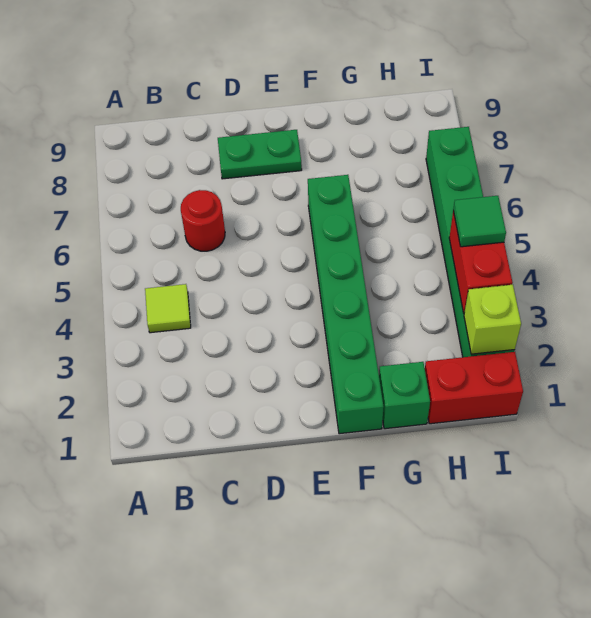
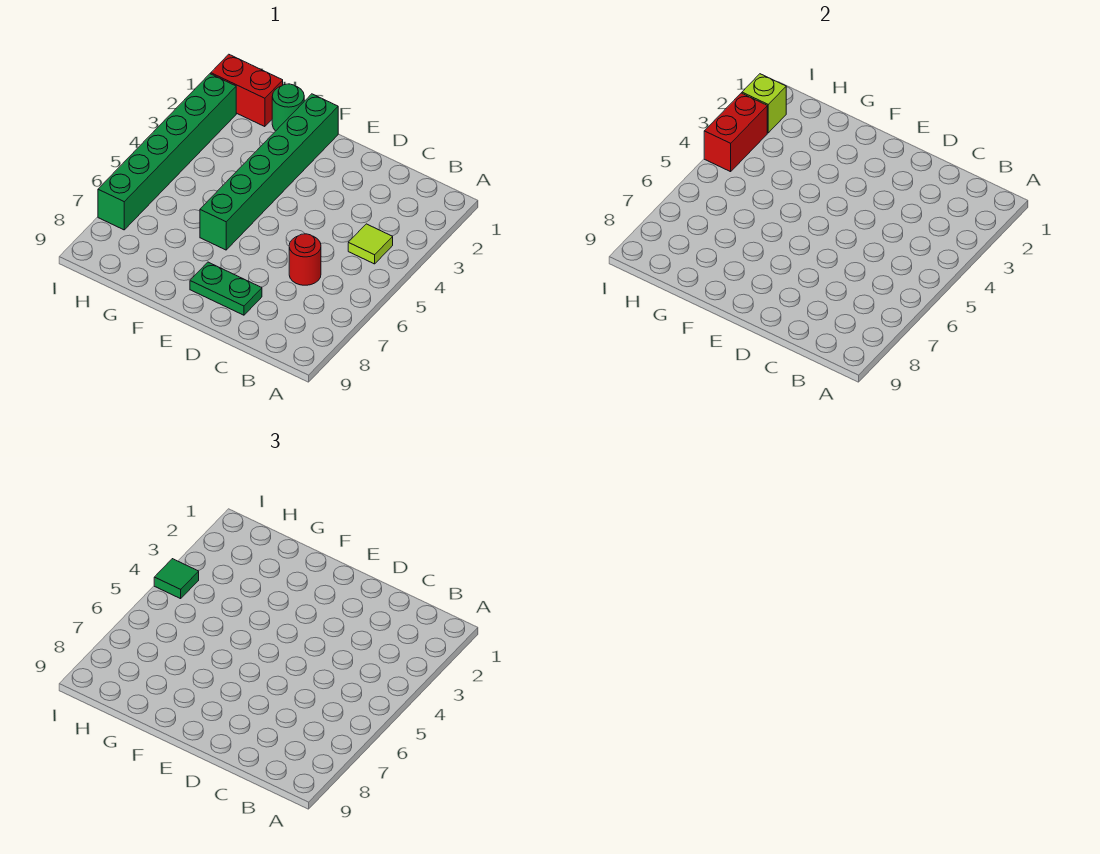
green 1x1 brick [379,362,430,429] -> green 1x1 round brick [272,84,304,131]

